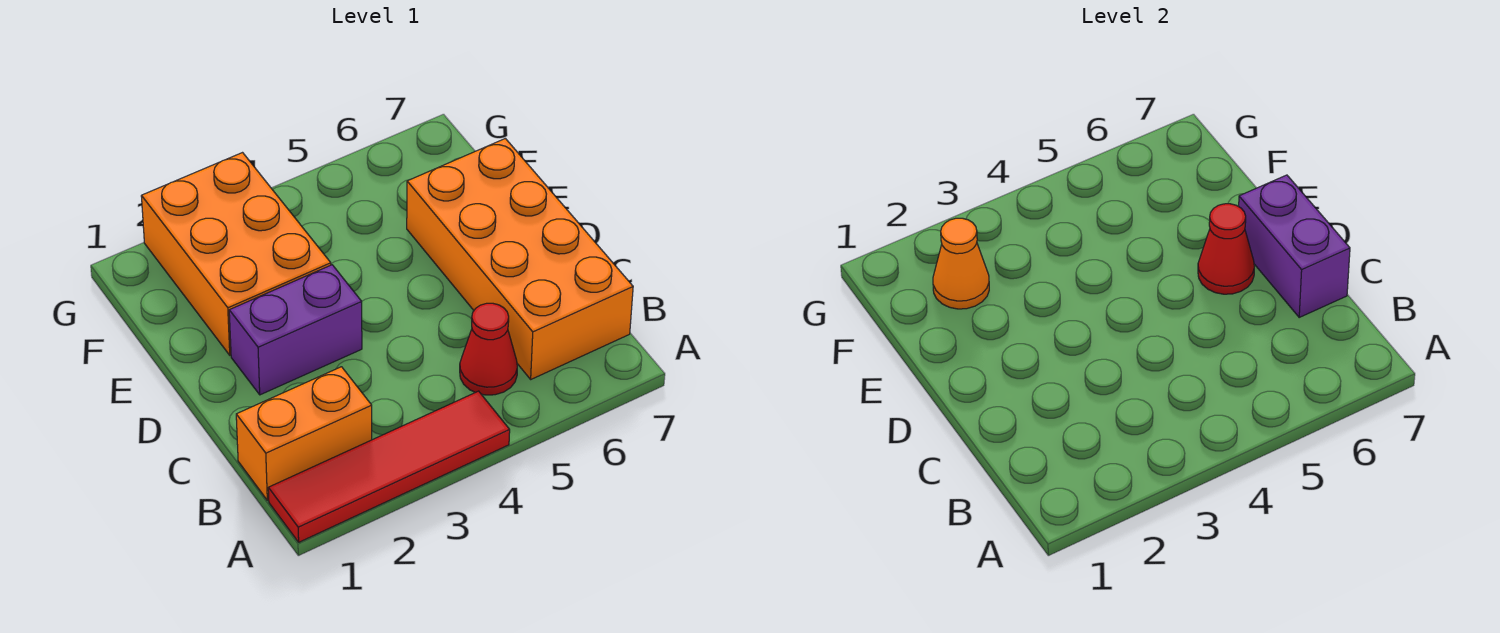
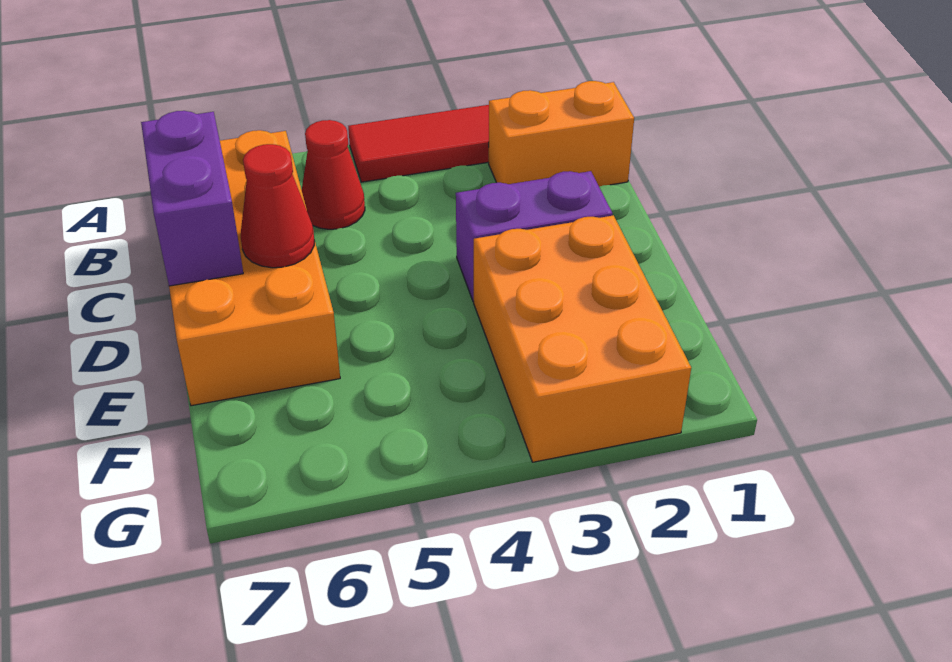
orange 1x1 cone [933,218,989,309] -> none

